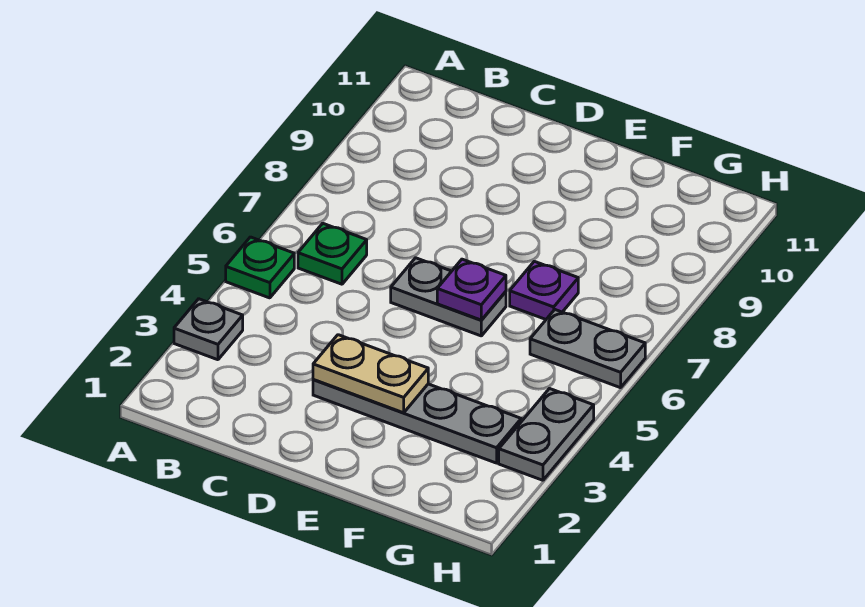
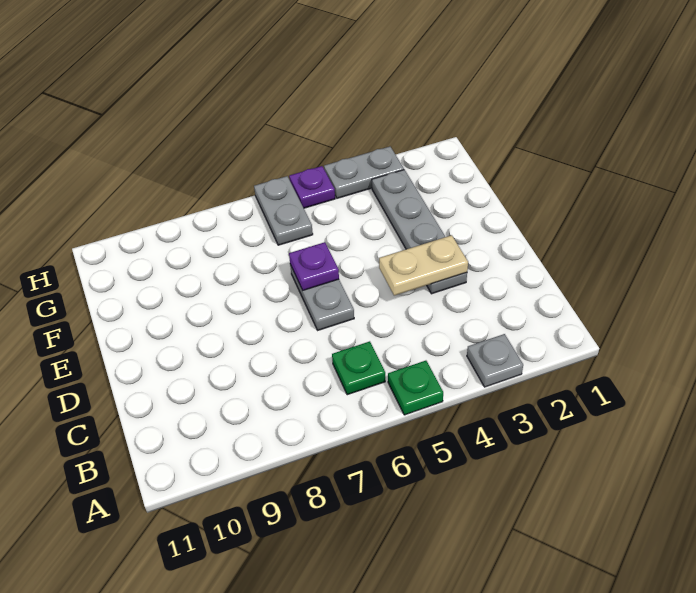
tan 1x2 plate [313,335,428,413] -> tan 1x2 plate turned to [379,235,468,296]
purple 1x1 plate [510,261,578,319] -> purple 1x1 plate moved to [289,166,335,208]

